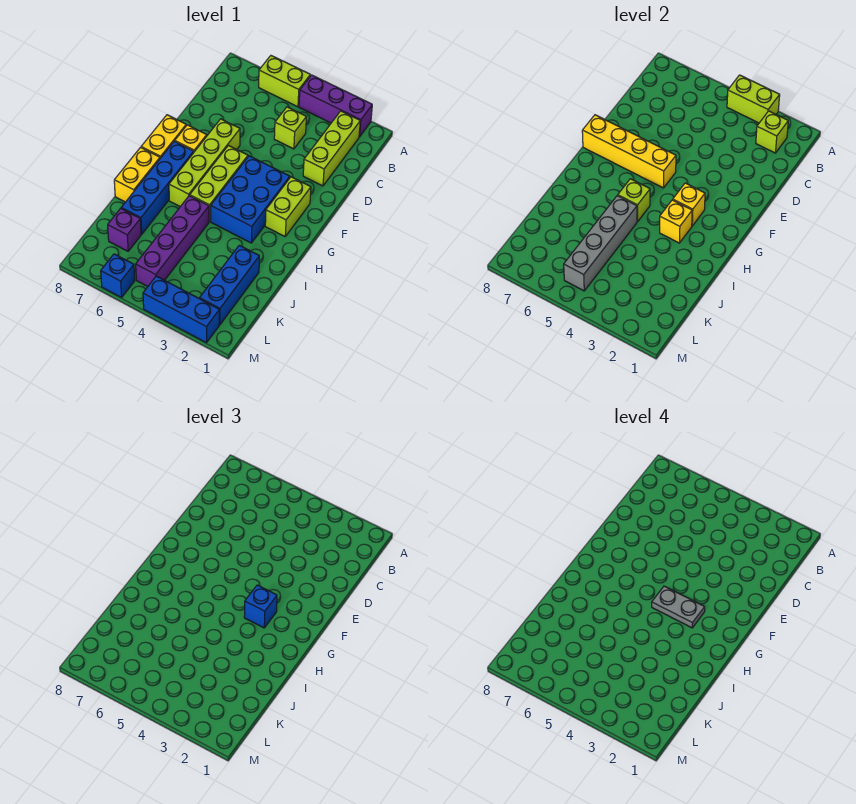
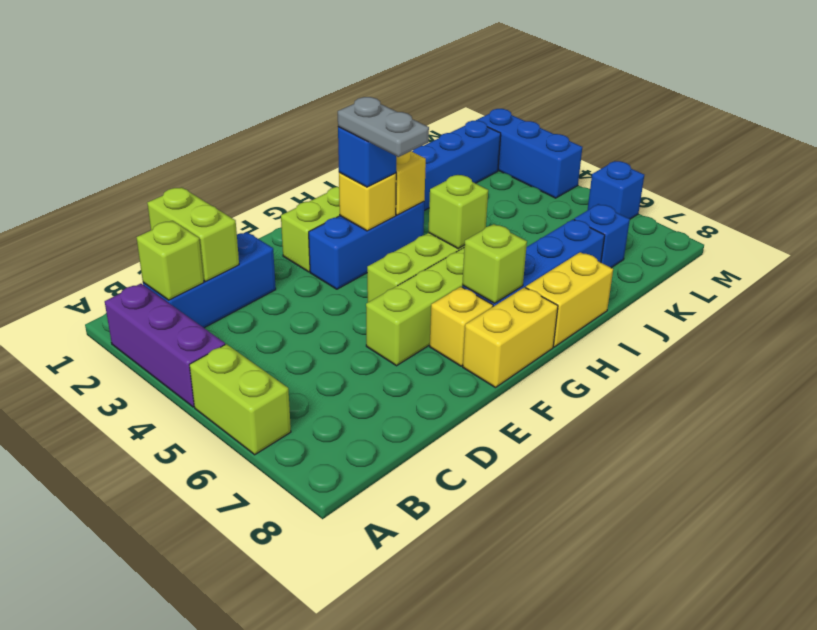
lime 1x2 brick [727,75,780,123] -> lime 1x2 brick moved to [147,187,239,281]
lime 1x3 brick [303,111,360,186] -> blue 1x3 brick [143,232,276,328]
lime 1x1 brick [274,107,306,149] -> lime 1x1 brick moved to [462,224,527,303]
blue 2x3 brick [211,156,290,243] -> blue 1x3 brick [309,201,424,289]
yellow 1x4 brick [582,115,676,188] -> none
purple 1x4 brick [136,196,209,286] -> none
grey 1x4 brick [564,196,637,291] -> none
purple 1x1 brick [108,208,141,251] -> blue 1x1 brick [574,204,630,268]

